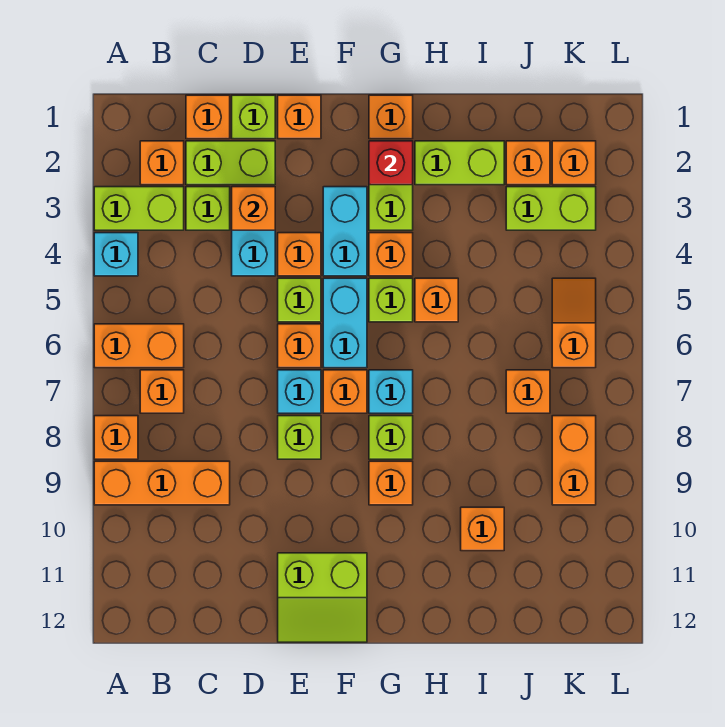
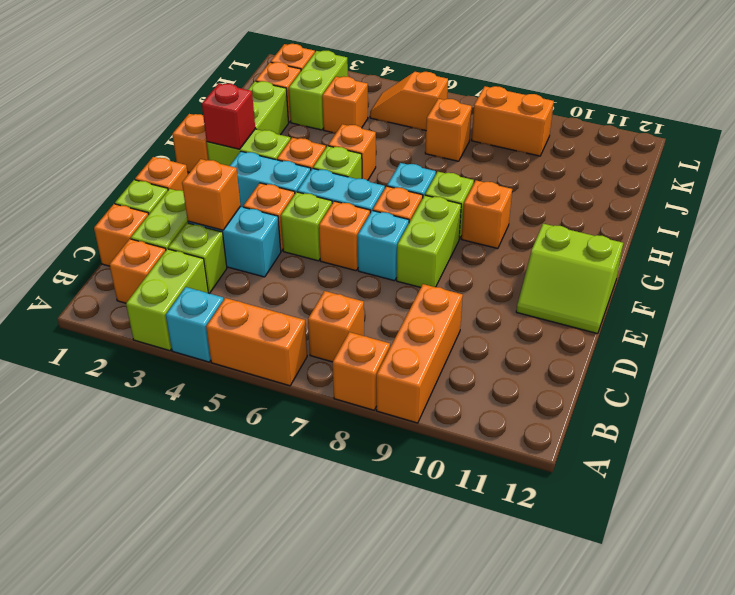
orange 1x2 brick [94,324,184,368] -> orange 1x2 brick turned to [206,298,307,386]
lime 1x1 brick [278,416,321,459] -> lime 1x2 brick [397,195,461,288]
lime 2x2 slope [278,553,367,642] -> lime 2x2 slope turned to [516,224,623,334]
orange 1x1 brick [461,507,504,551] -> orange 1x1 brick moved to [322,76,368,133]

